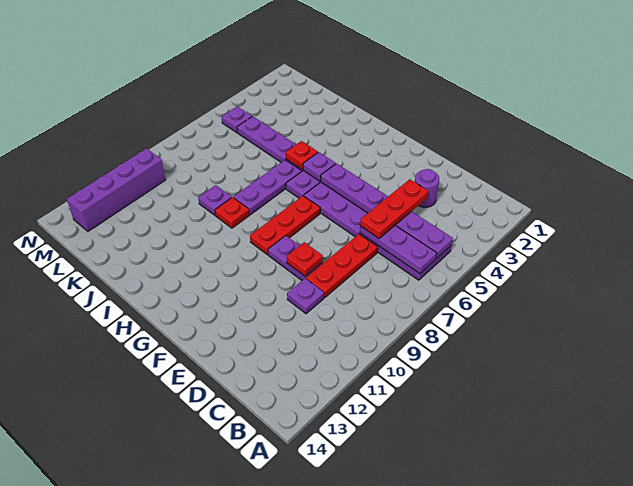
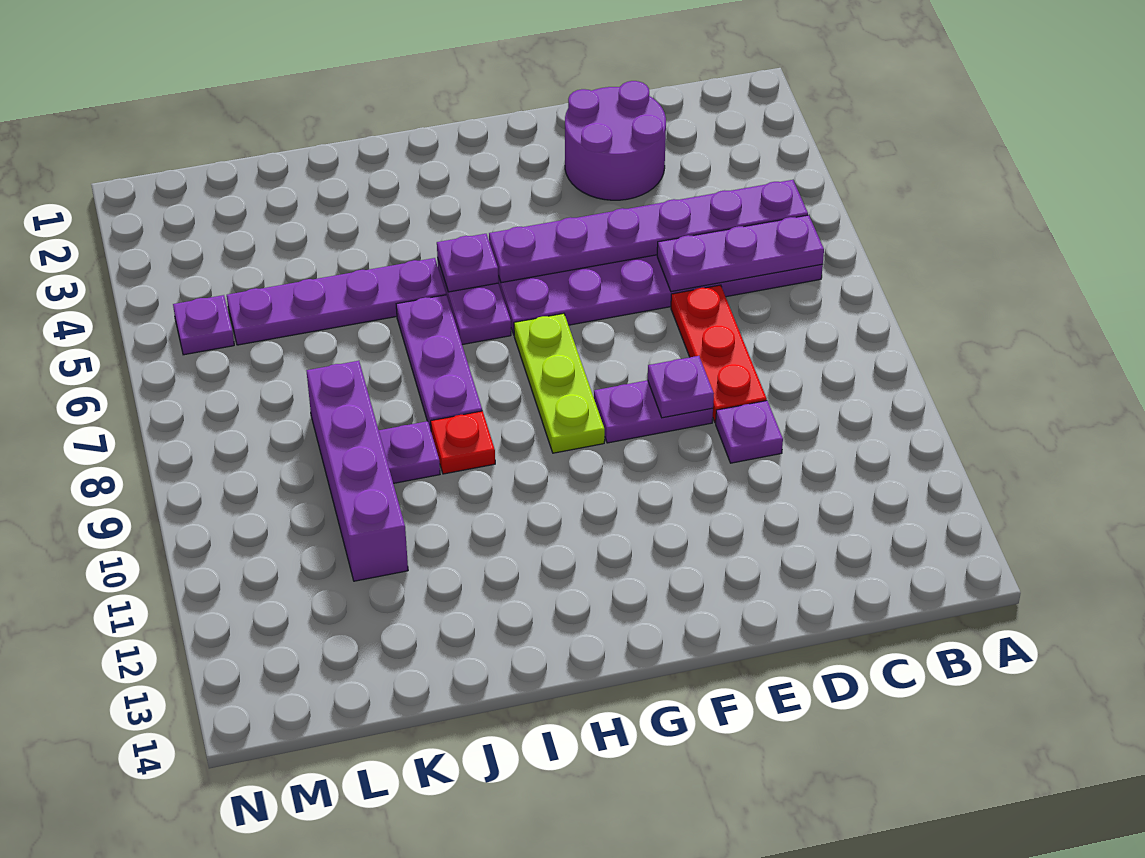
purple 1x1 round brick [415,169,439,207] -> purple 2x2 round brick [565,81,666,200]
red 1x3 plate [360,179,429,238] -> none
red 1x1 plate [286,242,323,276] -> purple 1x1 plate [648,356,714,418]
red 1x3 plate [250,196,320,255] -> lime 1x3 plate [514,313,605,453]
red 1x1 plate [286,141,318,169] -> none
purple 1x4 brick [67,148,166,231] -> purple 1x4 brick moved to [306,361,408,581]

